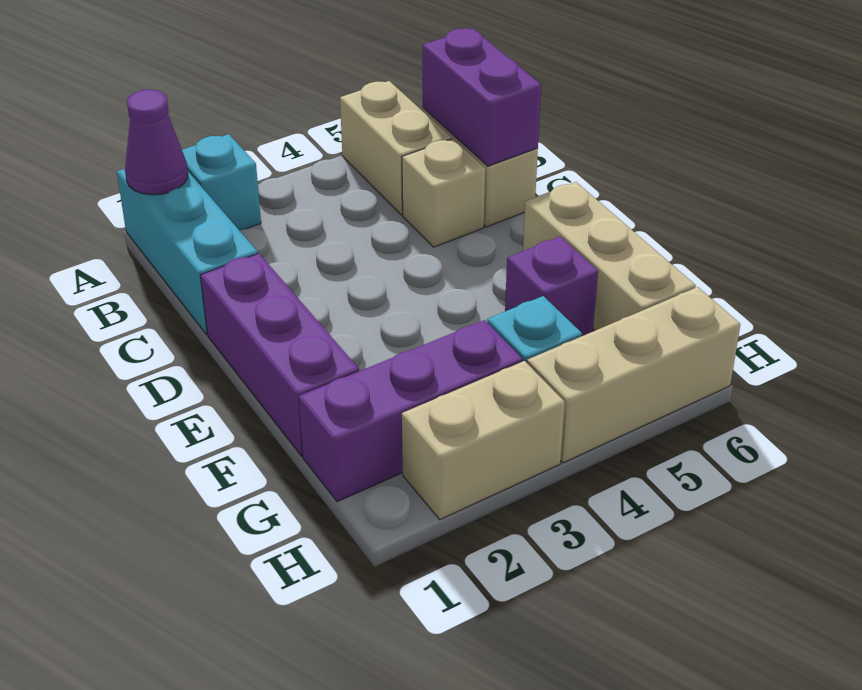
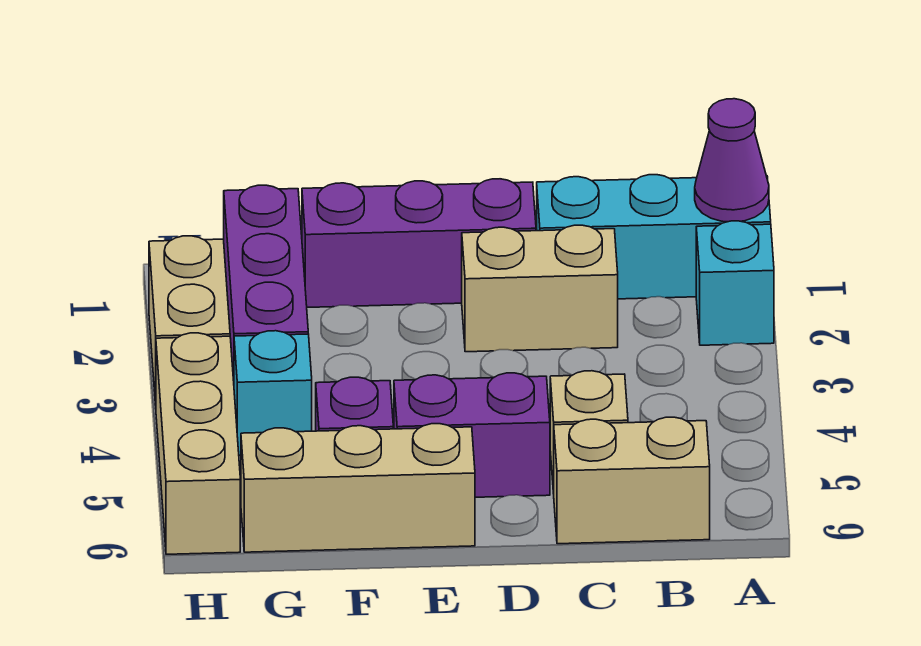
tan 1x2 brick [340,81,451,215] -> tan 1x2 brick moved to [462,225,618,352]
purple 1x2 brick [423,28,541,166] -> purple 1x2 brick moved to [394,373,550,497]

